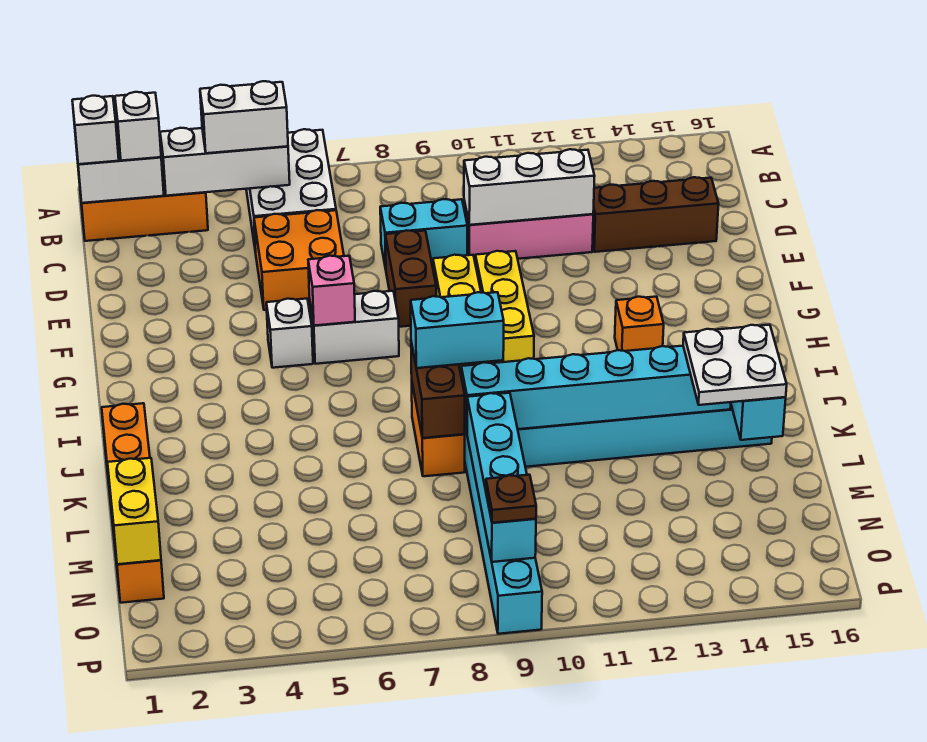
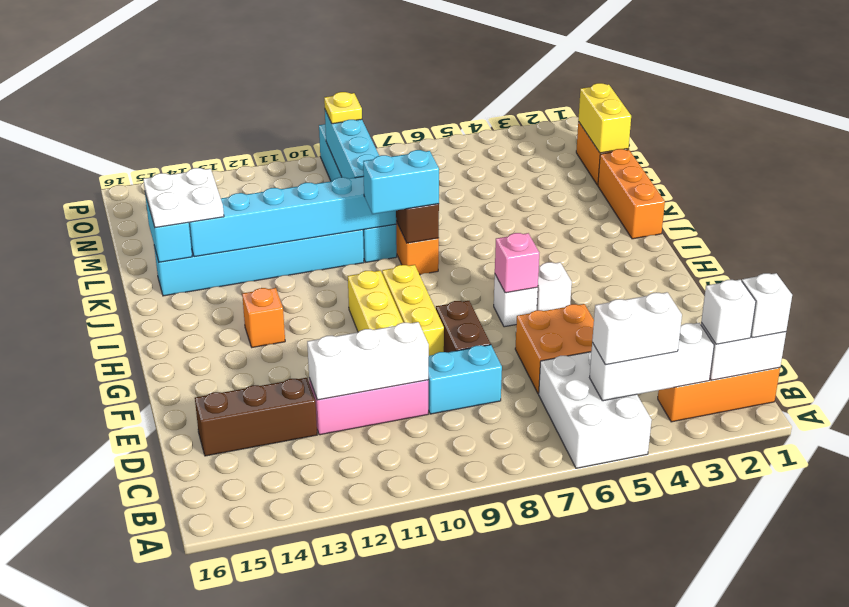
white 1x2 brick [310,291,399,364] -> white 1x1 brick [494,275,538,327]
brown 1x1 plate [486,475,536,523] -> yellow 1x1 plate [324,92,362,124]

